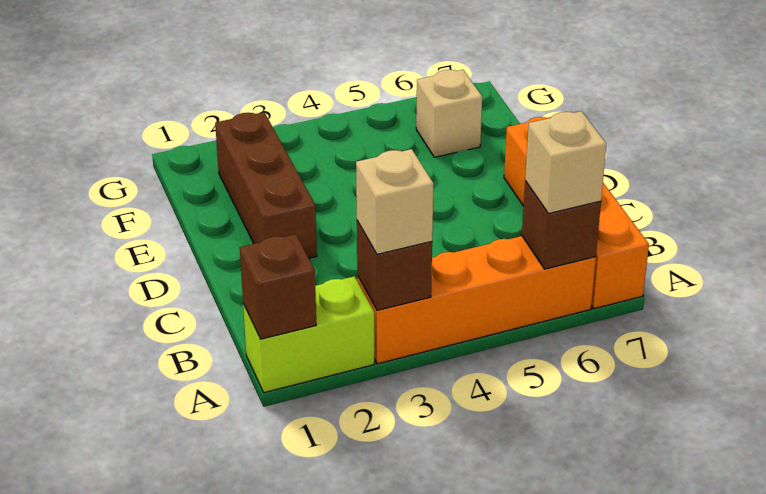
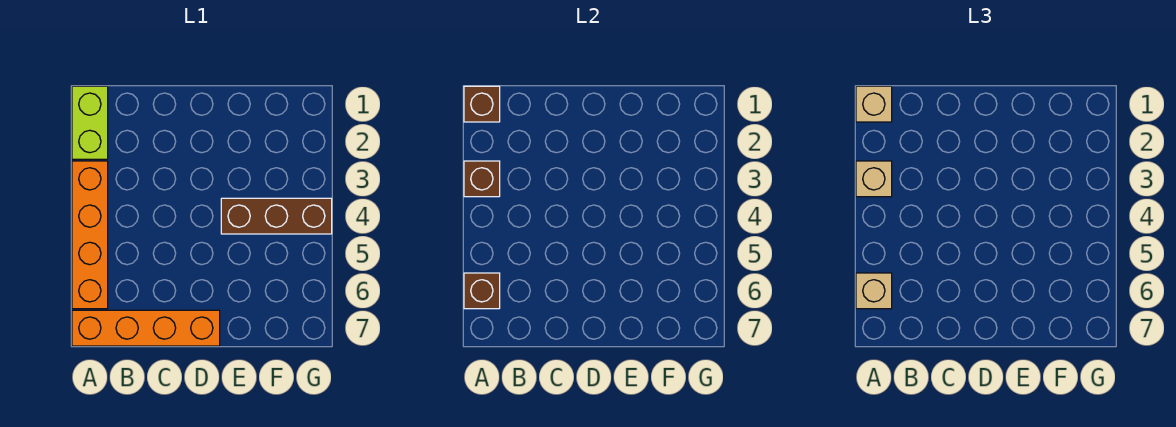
brown 1x3 brick [215,112,317,258] -> brown 1x3 brick moved to [221,198,332,234]
tan 1x1 brick [416,70,482,157] -> tan 1x1 brick moved to [856,86,892,122]

